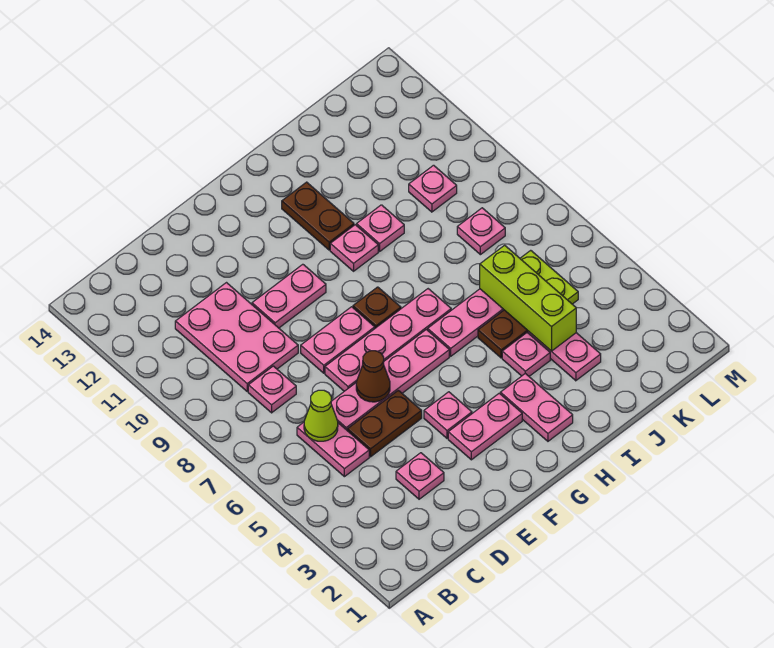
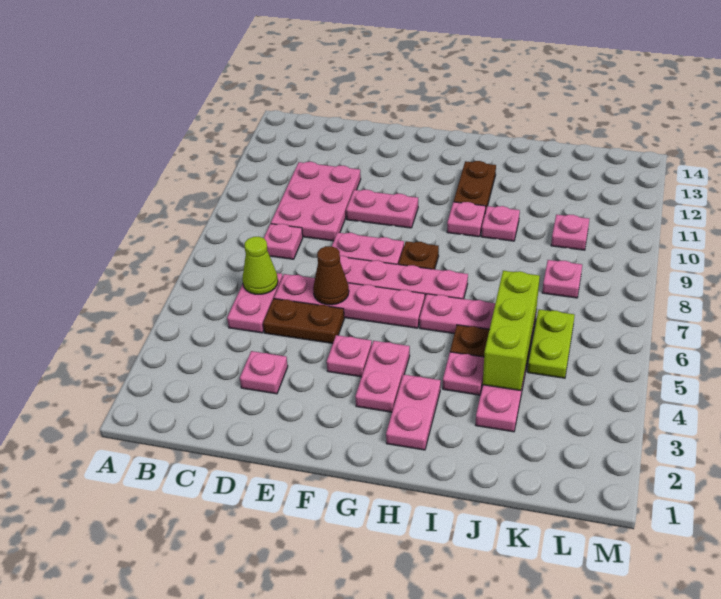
pink 1x2 plate [448,393,522,460] -> pink 1x2 plate turned to [355,341,410,412]

